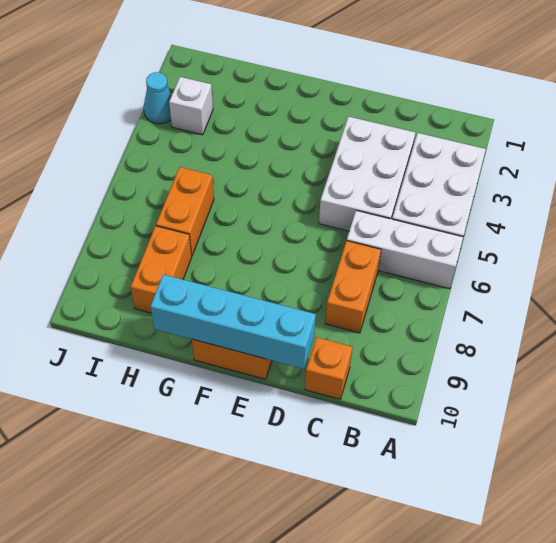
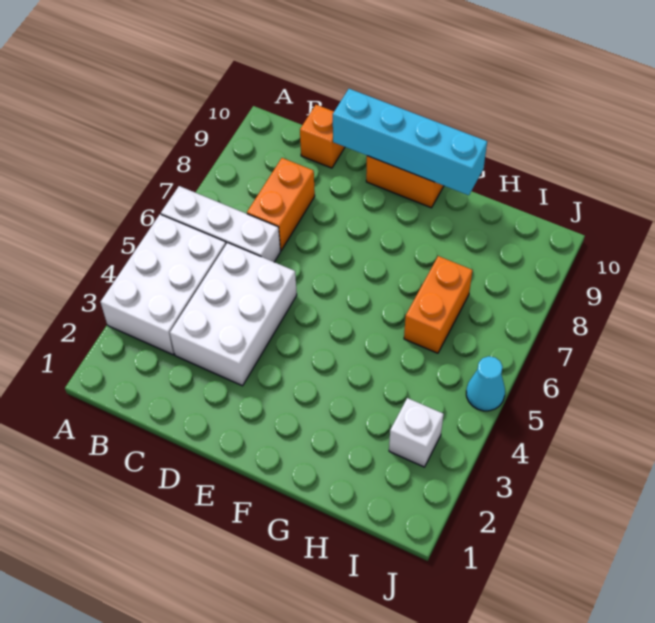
orange 1x2 brick [131,226,192,313] -> none
cyan 1x1 cone [144,72,172,124] -> cyan 1x1 cone moved to [466,356,505,411]

